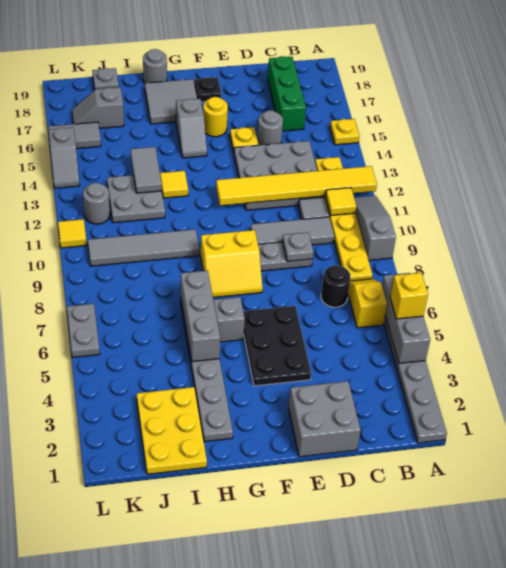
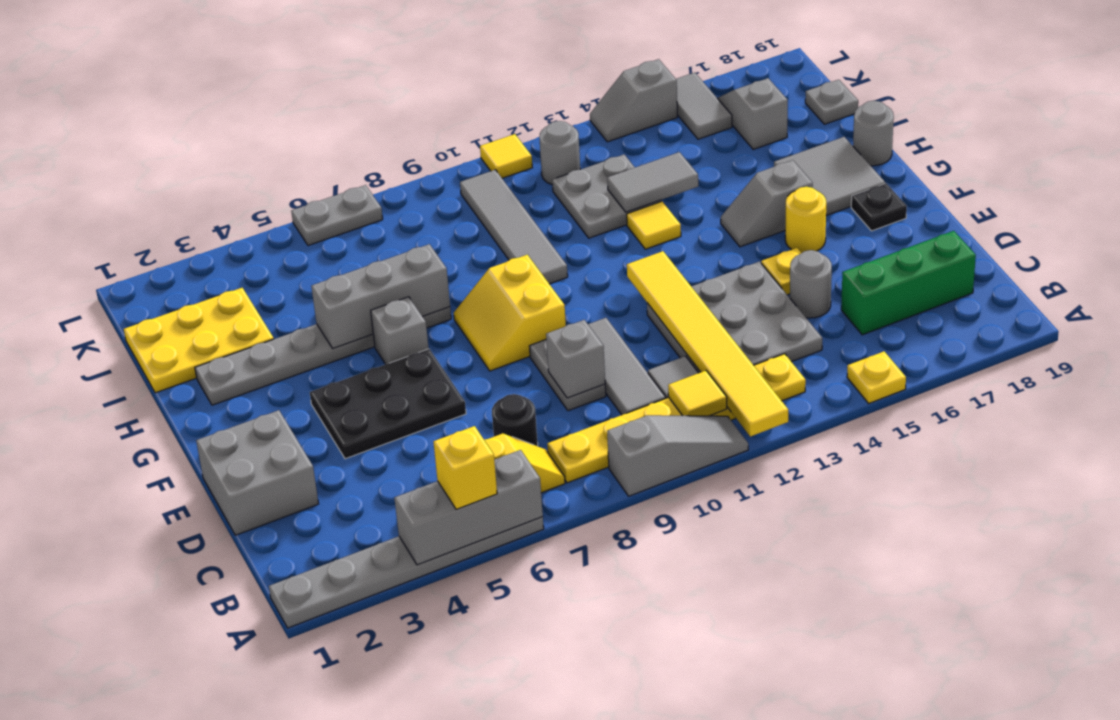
grey 1x1 plate [282,232,313,261] -> grey 1x1 brick [546,320,605,398]

